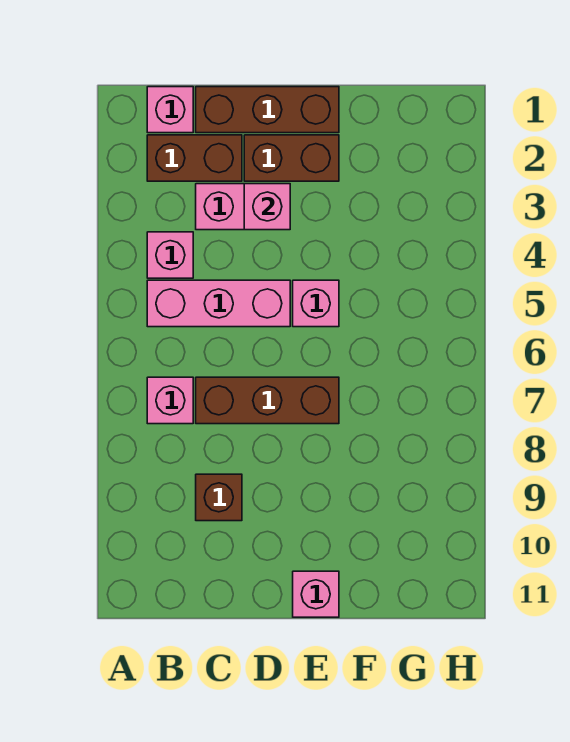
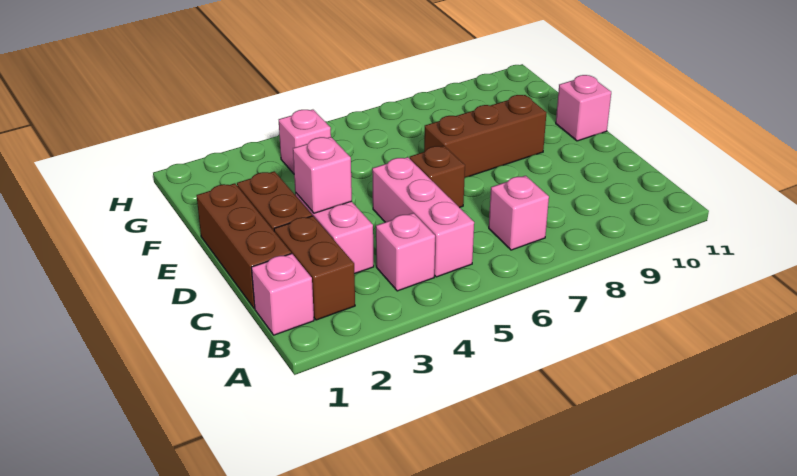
brown 1x3 brick [196,377,339,424] -> brown 1x3 brick turned to [424,95,547,177]
brown 1x1 brick [196,474,242,521] -> brown 1x1 brick moved to [410,146,465,208]
pink 1x1 brick [293,280,339,327] -> pink 1x1 brick moved to [279,110,331,174]

